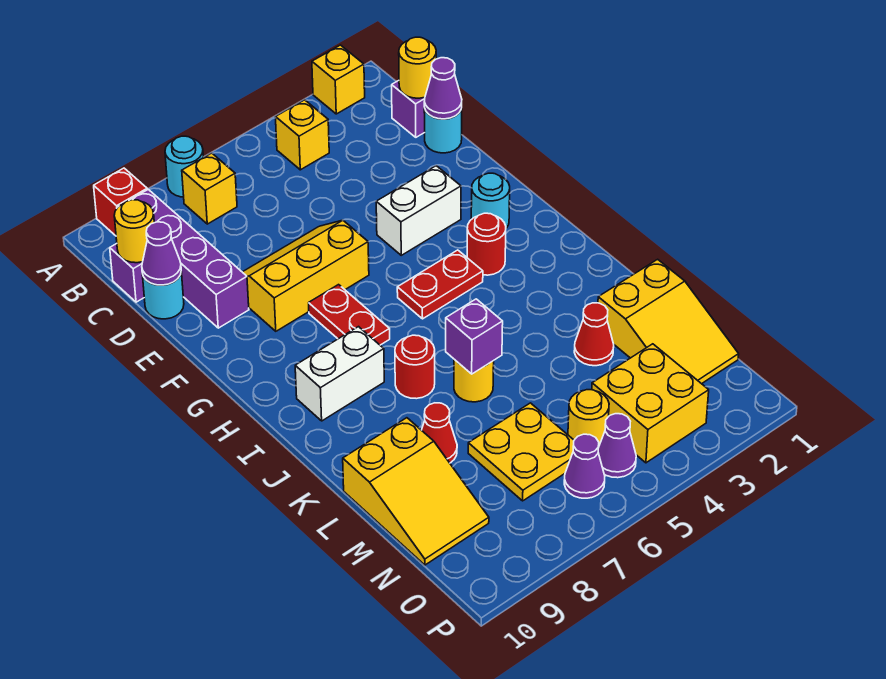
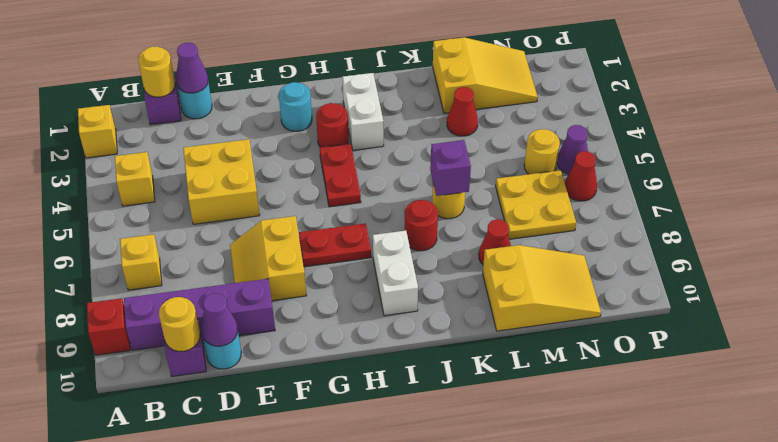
cyan 1x1 round brick [165,136,203,197] -> none
yellow 2x3 slope [243,220,369,331] -> yellow 2x2 slope [230,216,306,301]
white 1x2 brick [376,166,461,255] -> white 1x2 brick moved to [342,73,384,150]
yellow 2x2 brick [592,344,709,463] -> yellow 2x2 brick moved to [183,139,260,224]
purple 1x1 cone [564,434,605,498] -> red 1x1 cone [565,151,597,201]

